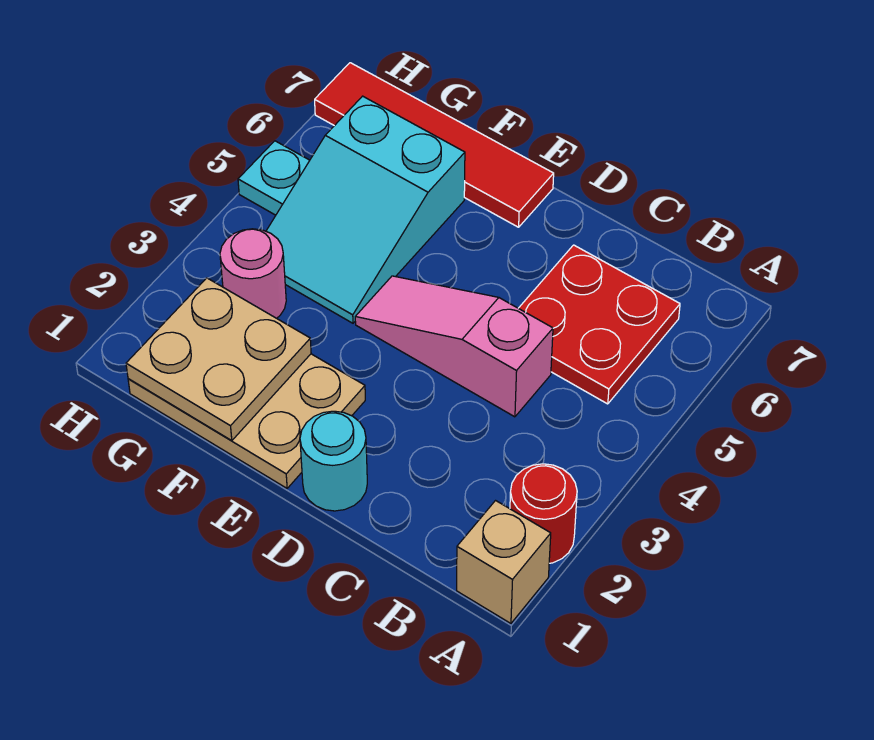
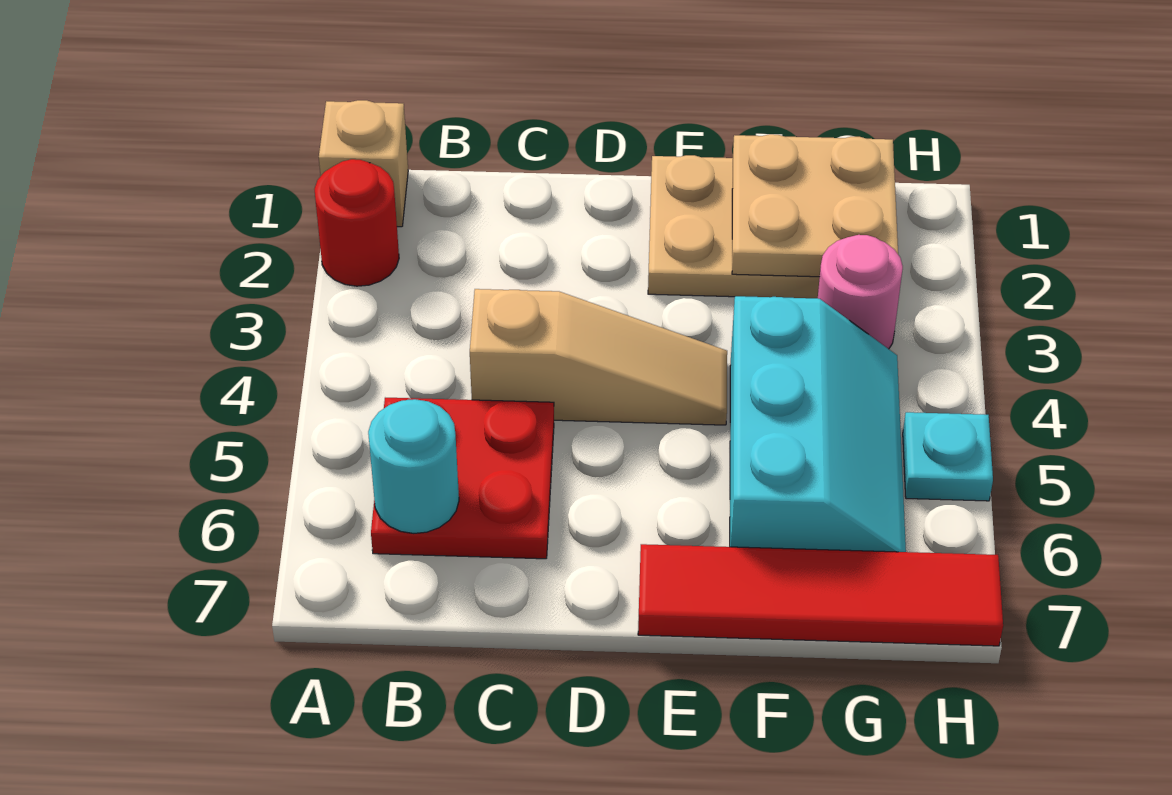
pink 1x3 slope [355,276,553,417] -> tan 1x3 slope [470,289,727,425]
cyan 1x1 round brick [300,411,367,511] -> cyan 1x1 round brick moved to [368,399,459,533]
cyan 2x3 slope [266,96,465,323] -> cyan 2x3 slope turned to [730,296,906,552]

